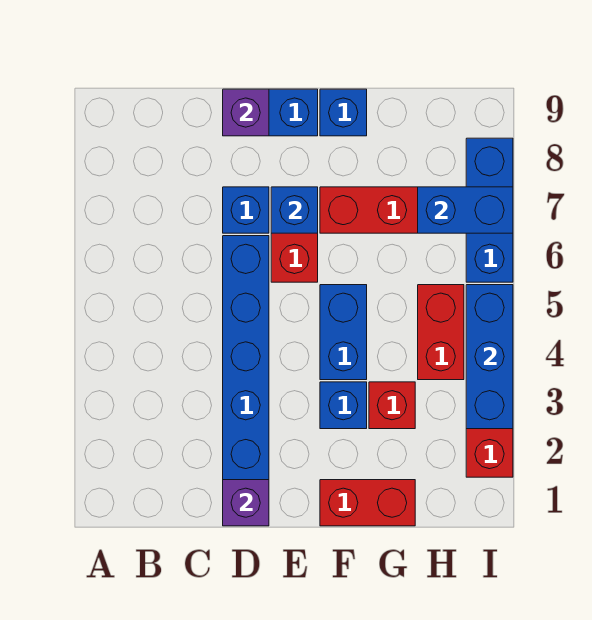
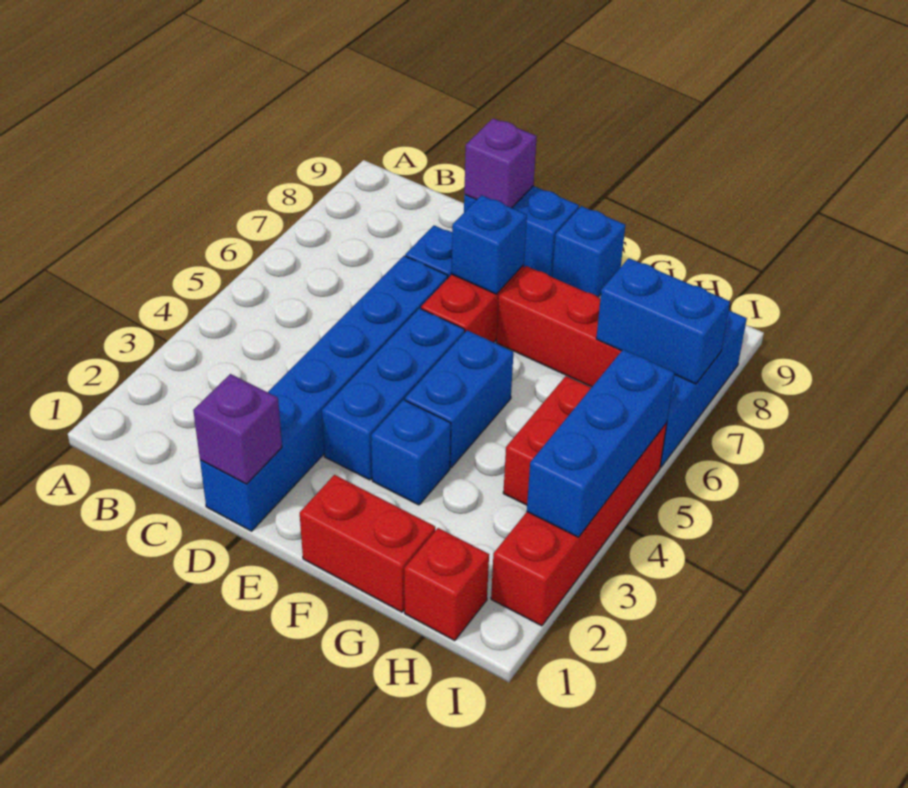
none -> blue 1x3 brick [322,308,465,480]
red 1x1 brick [369,382,415,429] -> red 1x1 brick moved to [404,528,489,641]

